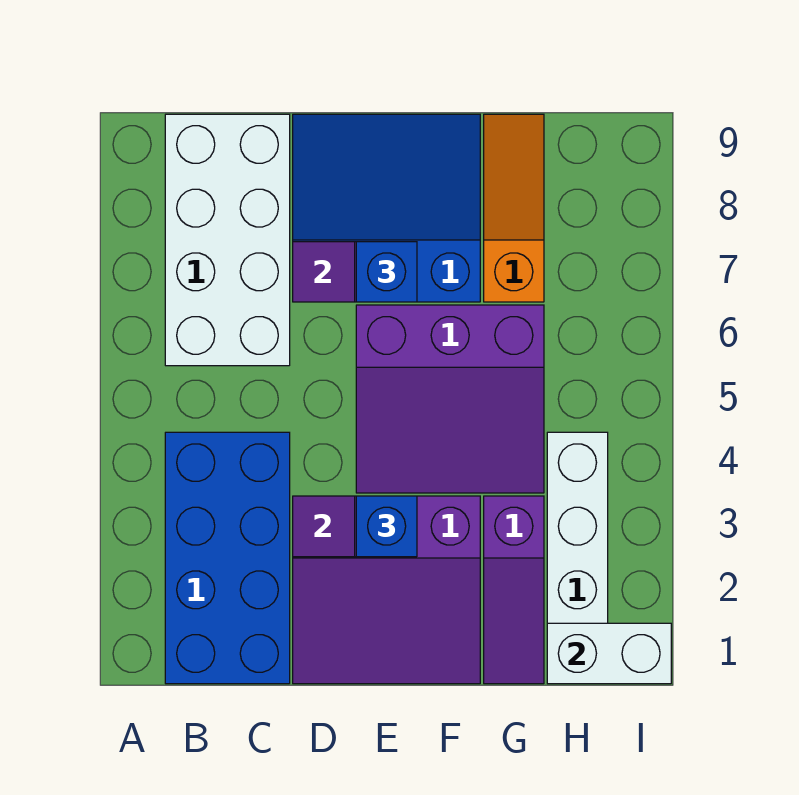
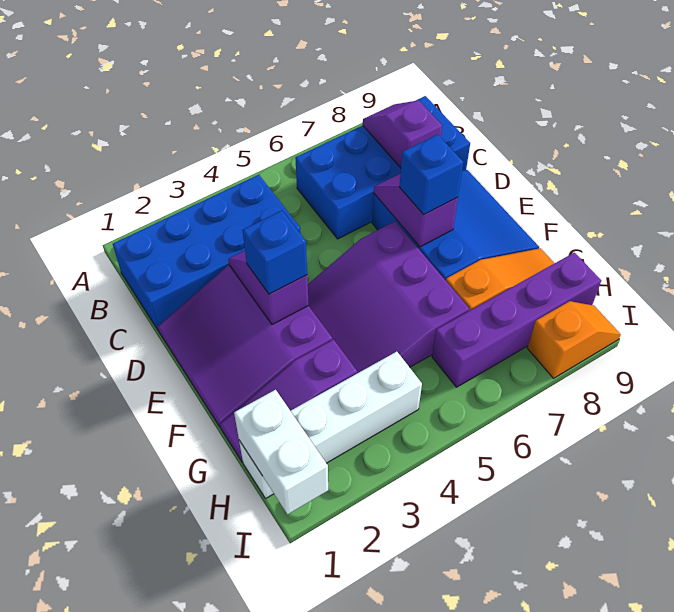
white 2x4 brick [165,114,290,366] -> blue 2x4 brick [295,96,470,239]
none -> purple 1x2 slope [363,100,442,168]
none -> purple 1x4 brick [432,253,601,387]
none -> orange 1x2 slope [527,301,621,378]

